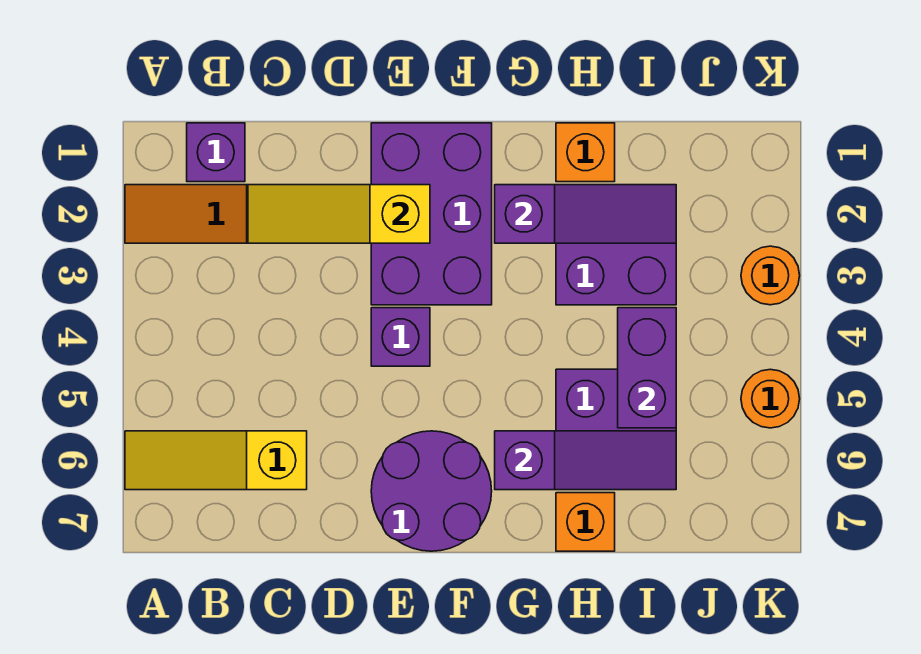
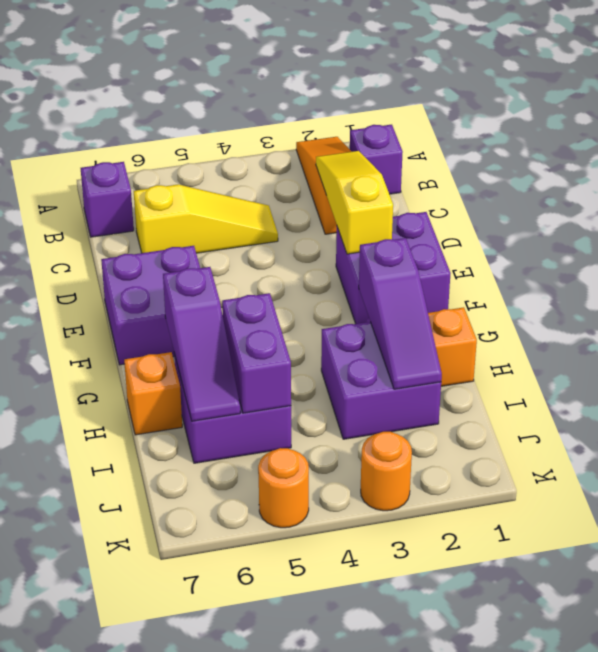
yellow 1x3 slope [125,431,307,490] -> yellow 1x3 slope turned to [134,184,278,253]
purple 2x3 brick [371,123,492,305] -> purple 2x2 brick [336,212,451,324]
purple 1x1 brick [371,308,430,366] -> purple 1x1 brick moved to [81,162,134,237]
purple 2x2 round brick [371,431,492,551] -> purple 2x2 brick [101,246,200,365]
purple 1x2 brick [618,308,676,428] -> purple 1x2 brick turned to [222,293,291,413]

